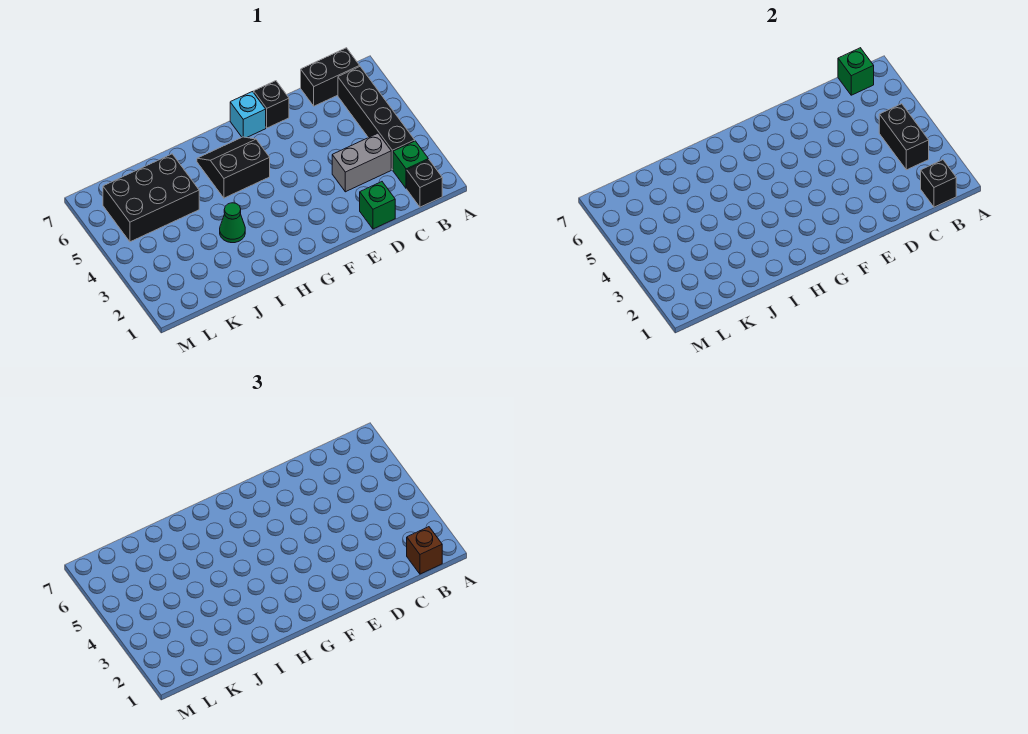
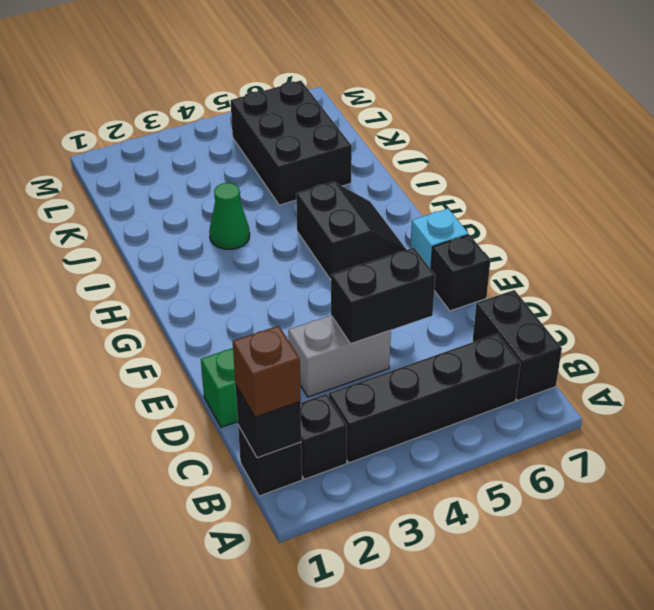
green 1x1 brick [393,141,428,189] -> black 1x1 brick [301,394,347,479]
black 1x2 brick [879,104,929,170] -> black 1x2 brick moved to [331,248,435,344]
green 1x1 brick [838,48,874,95] -> none
grey 1x2 brick [332,133,391,192] -> grey 1x2 brick turned to [288,315,391,397]

